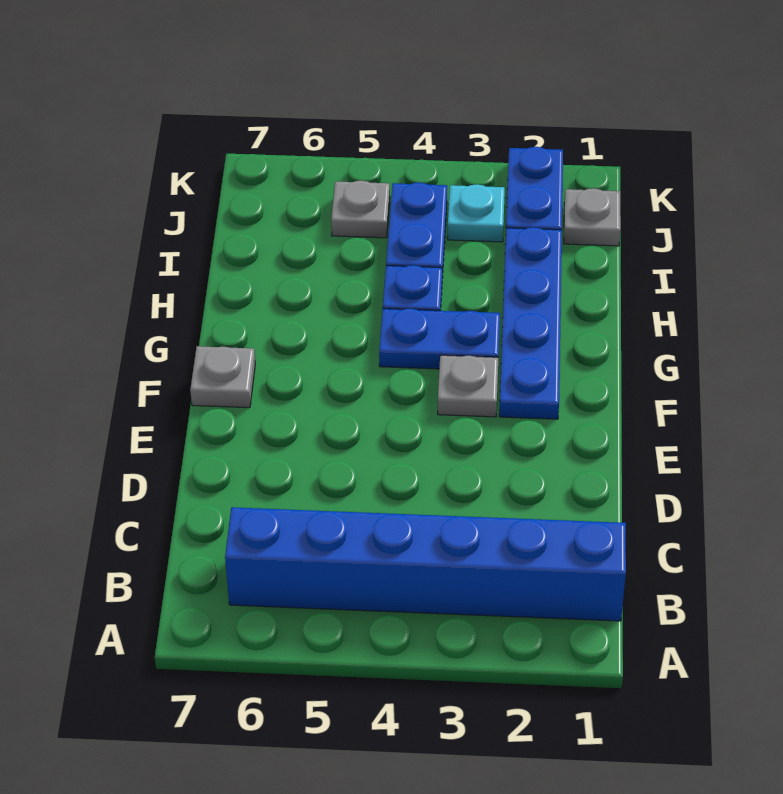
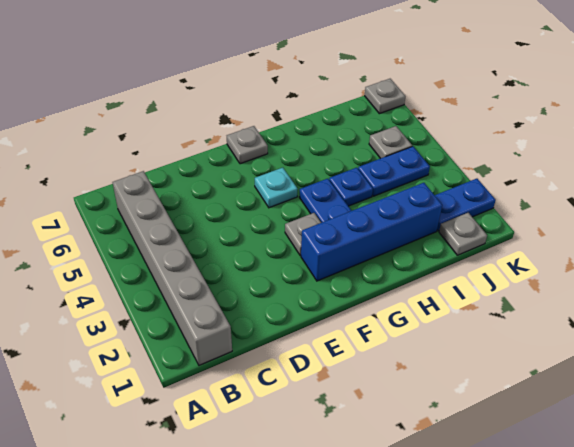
blue 1x6 brick [225,507,626,621] -> grey 1x6 brick [112,171,232,365]
blue 1x4 plate [499,227,562,419] -> blue 1x4 brick [301,183,442,281]
cyan 1x1 plate [448,184,505,242] -> cyan 1x1 plate moved to [255,168,297,208]
none -> grey 1x1 plate [365,79,406,114]

